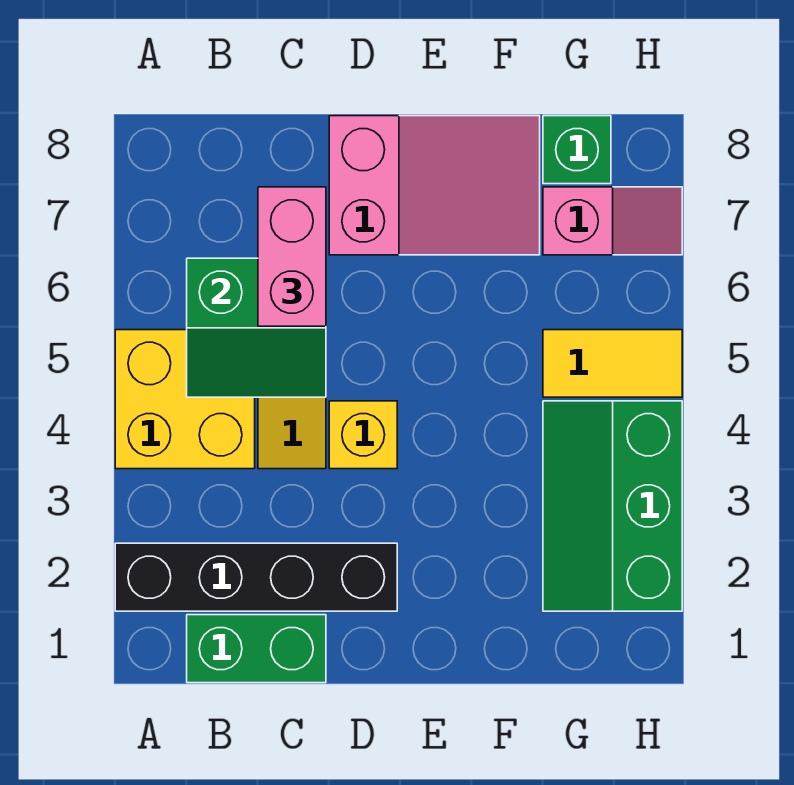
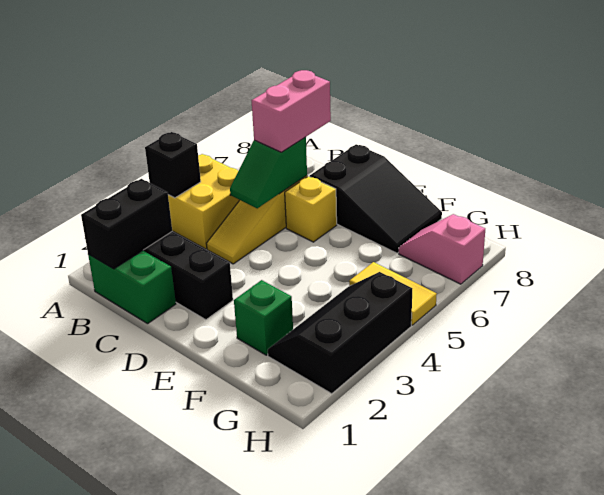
none -> black 1x1 brick [145,132,201,198]
none -> black 1x2 brick [81,179,172,269]
green 2x2 slope [187,258,326,397] -> green 1x2 slope [230,137,307,208]
yellow 1x1 brick [329,401,397,469] -> yellow 1x1 brick moved to [285,176,337,242]
pink 2x3 slope [329,116,540,255] -> black 2x3 slope [310,144,442,253]
green 2x3 slope [543,401,682,611] -> black 2x3 slope [268,272,412,394]
pink 1x2 slope [543,187,682,255] -> pink 1x2 slope turned to [399,214,485,284]
green 1x1 brick [543,116,611,184] -> green 1x1 brick moved to [234,280,293,355]

